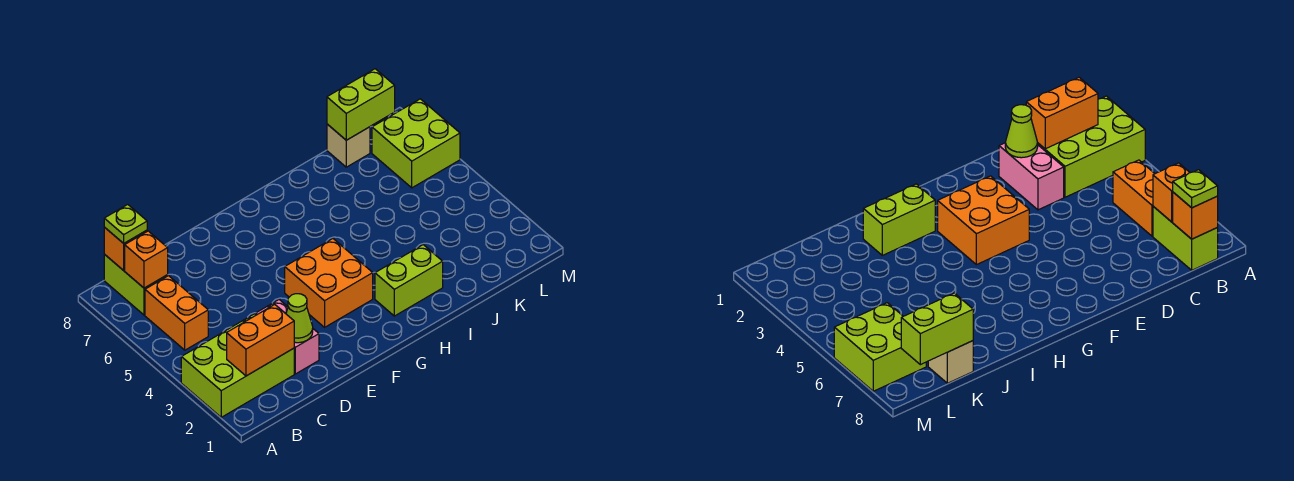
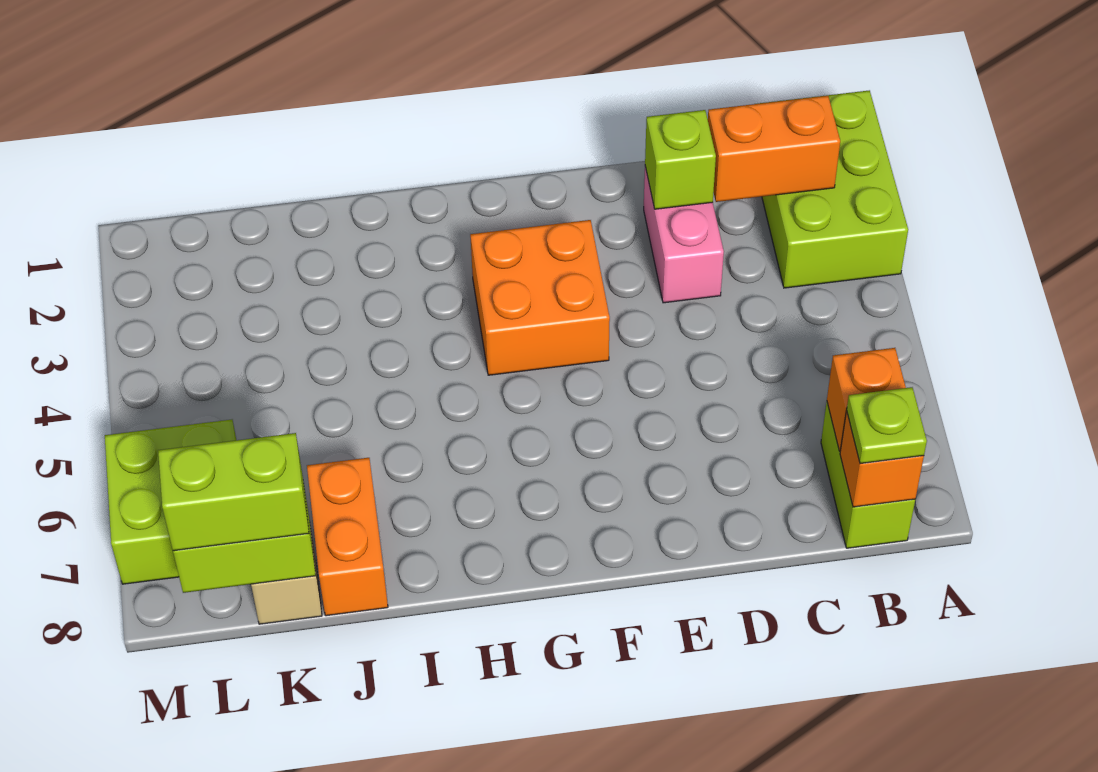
lime 2x3 brick [181,314,294,417] -> lime 2x3 brick turned to [758,90,908,288]
orange 1x2 brick [145,276,208,350] -> orange 1x2 brick moved to [307,458,388,616]
lime 1x1 cone [286,294,313,343] -> lime 1x1 brick [645,110,716,209]
lime 1x2 brick [375,245,443,316] -> lime 1x2 brick moved to [158,433,309,551]

